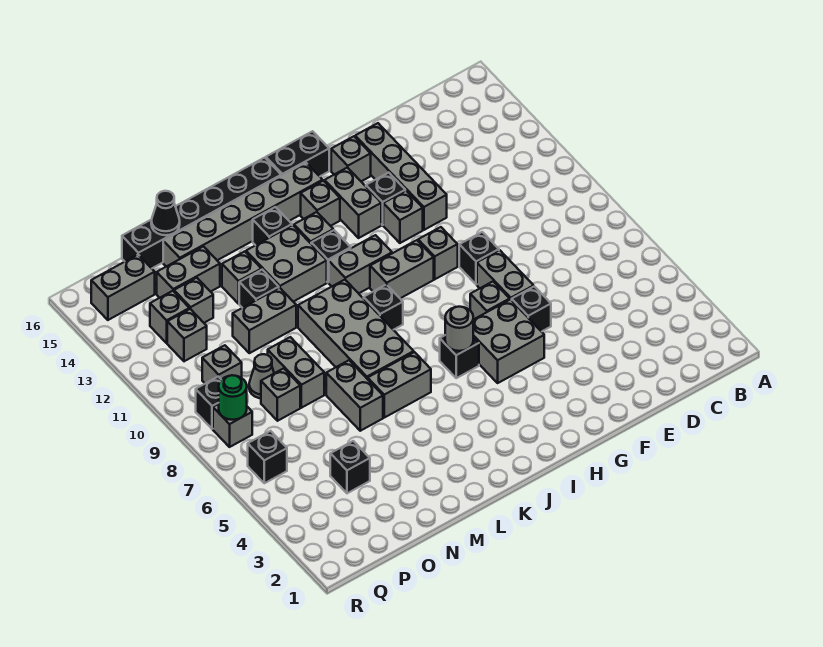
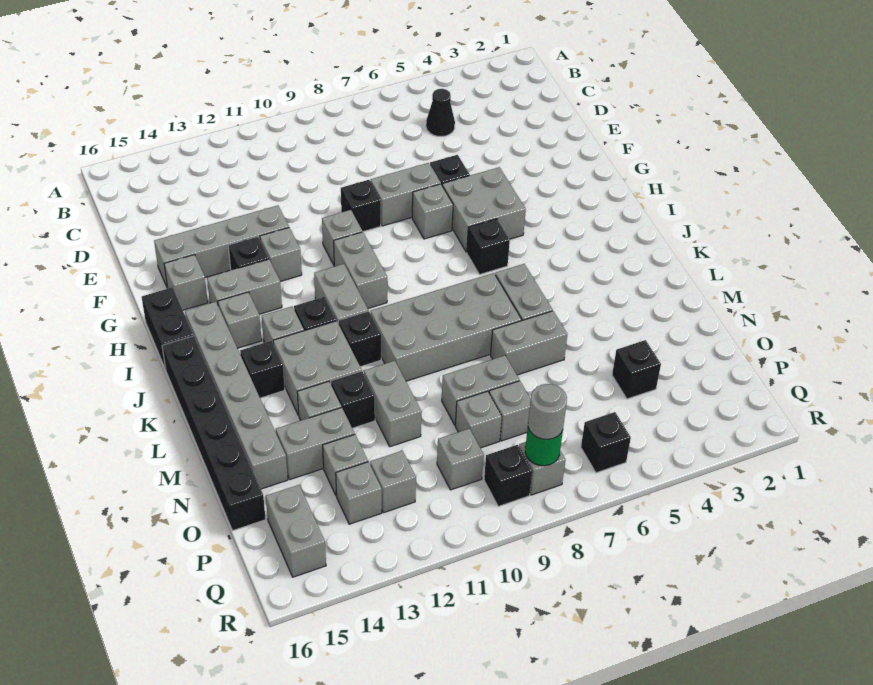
grey 1x1 round brick [445,307,473,351] -> grey 1x1 round brick moved to [528,384,567,439]
black 1x1 brick [364,285,403,330] -> black 1x1 brick moved to [338,311,381,367]
grey 1x2 brick [157,246,220,298] -> grey 1x2 brick turned to [276,407,354,480]
black 1x1 cone [151,191,180,235] -> black 1x1 cone moved to [426,89,455,137]
grey 1x1 cone [249,354,274,398] -> grey 1x1 brick [455,391,502,448]

